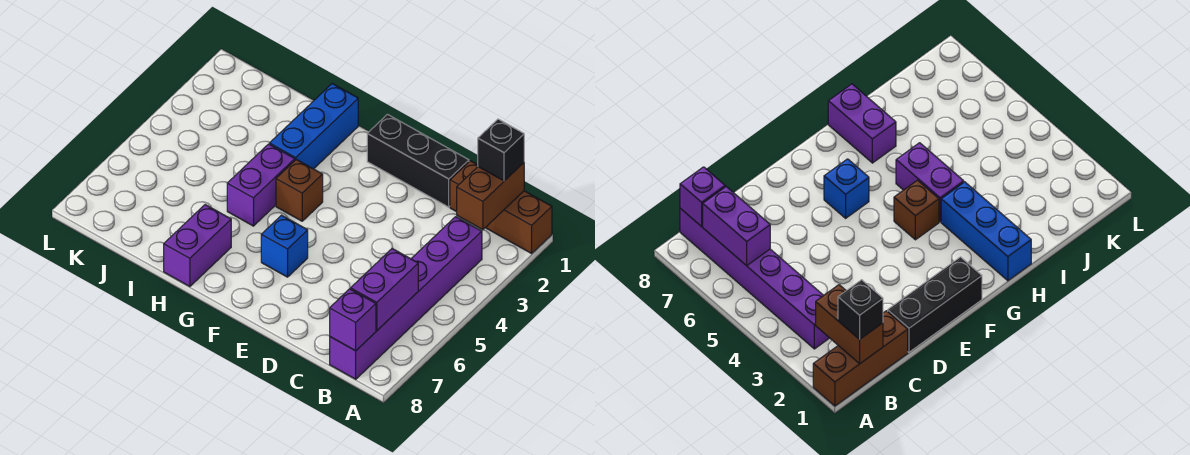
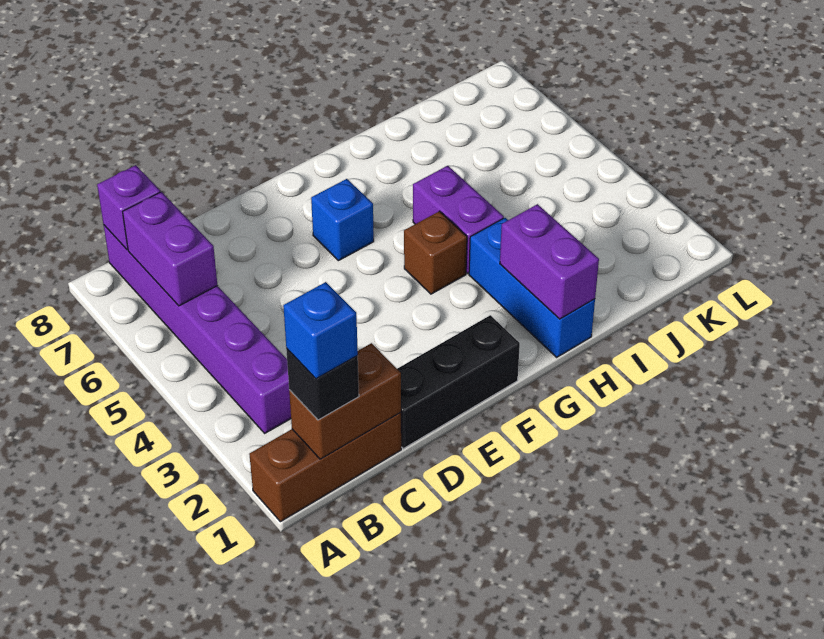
brown 1x2 brick [457,163,524,230] -> brown 1x2 brick turned to [289,343,401,459]
none -> blue 1x1 brick [283,282,358,379]
purple 1x2 brick [164,205,231,287] -> purple 1x2 brick moved to [500,204,599,319]

